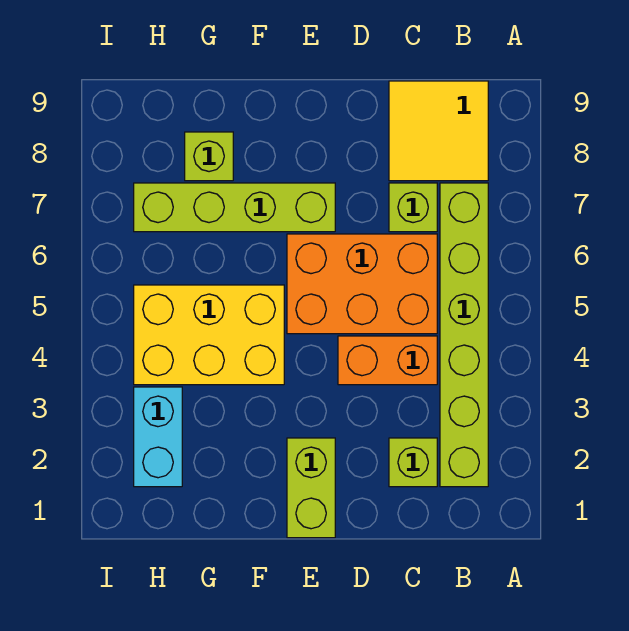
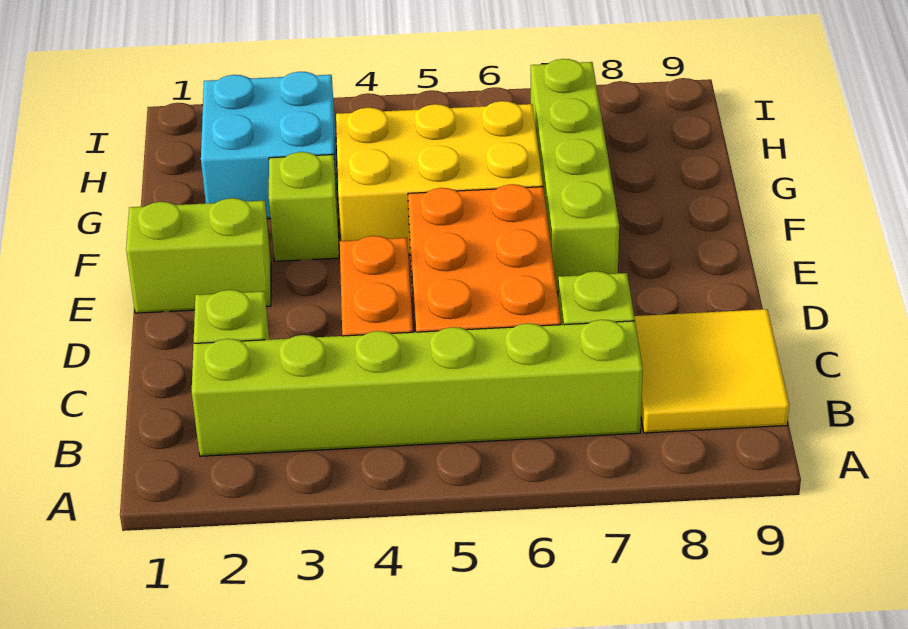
yellow 2x3 brick [134,285,284,385] -> yellow 2x3 brick turned to [336,101,543,255]
lime 1x1 brick [185,132,233,181] -> lime 1x1 brick moved to [269,152,339,261]
cyan 1x2 brick [134,387,182,487] -> cyan 2x2 brick [201,72,338,219]

